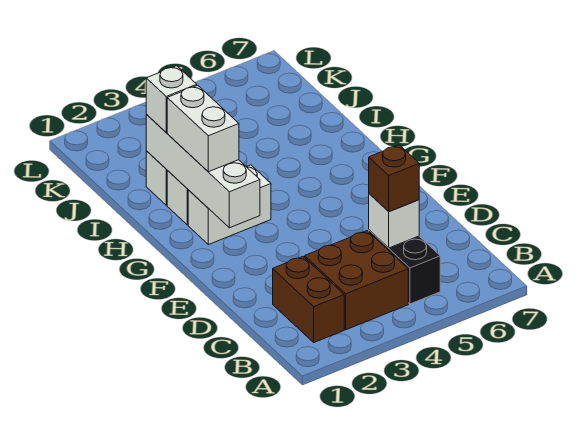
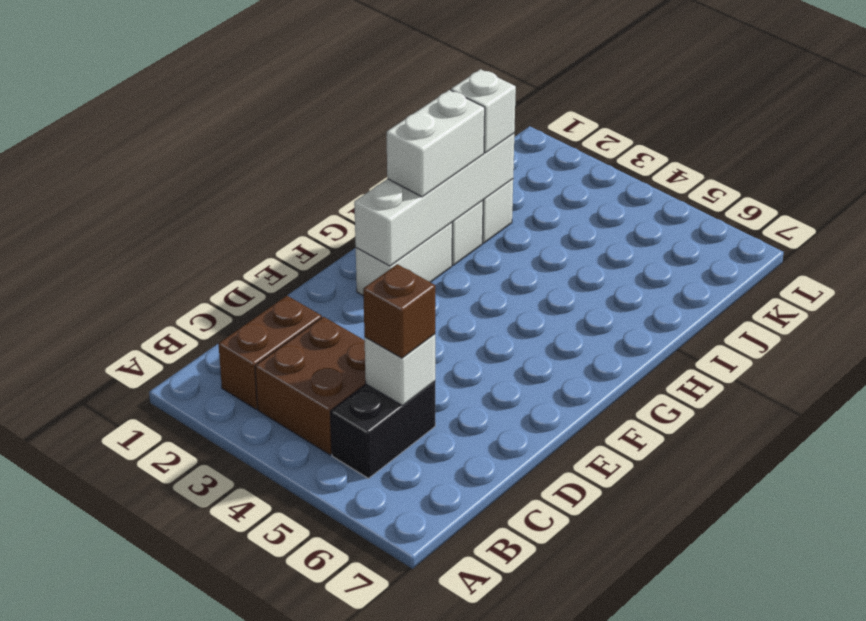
white 1x2 brick [188,165,271,245] -> white 1x2 brick turned to [356,222,452,296]

